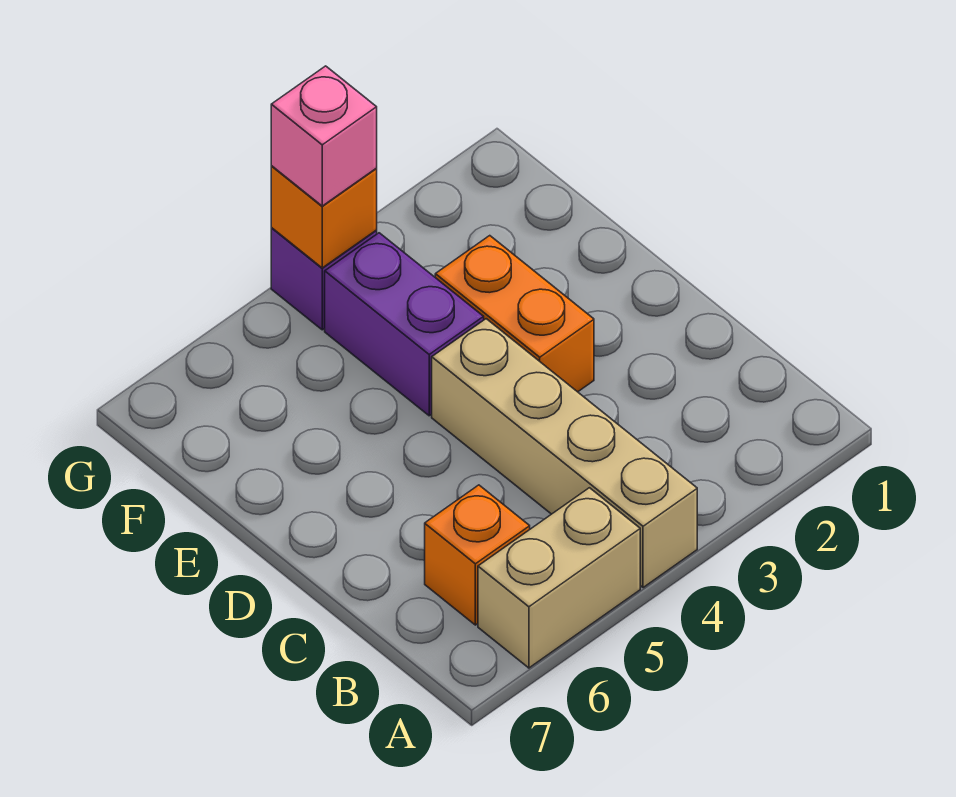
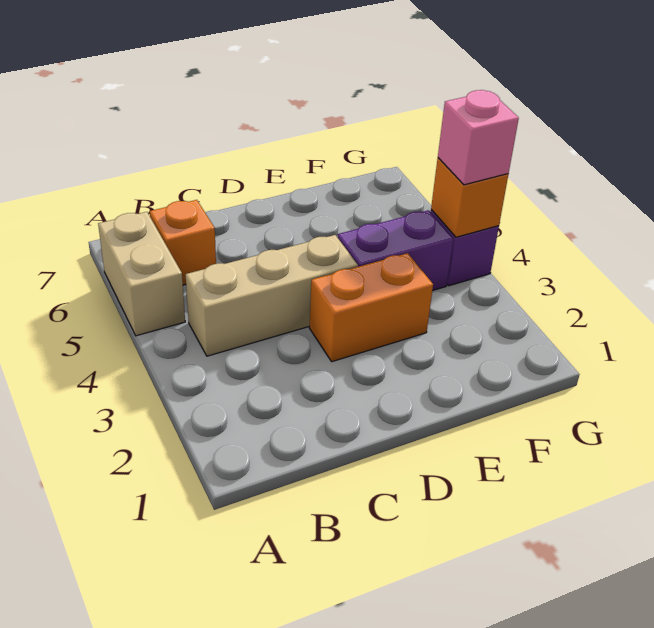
tan 1x4 brick [432,319,697,588] -> tan 1x3 brick [186,235,358,356]

